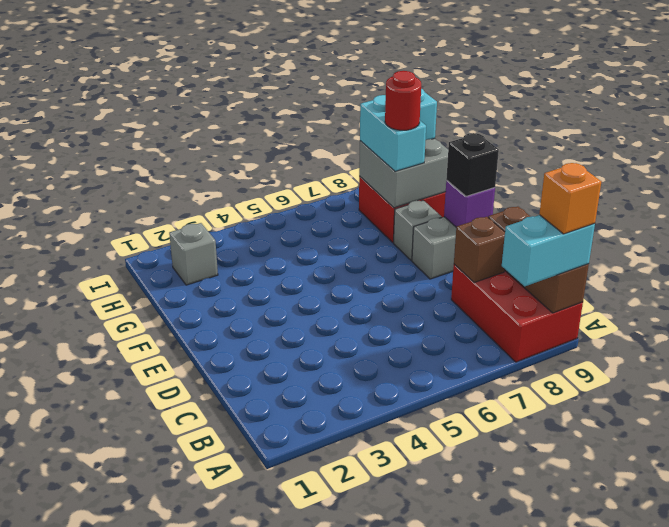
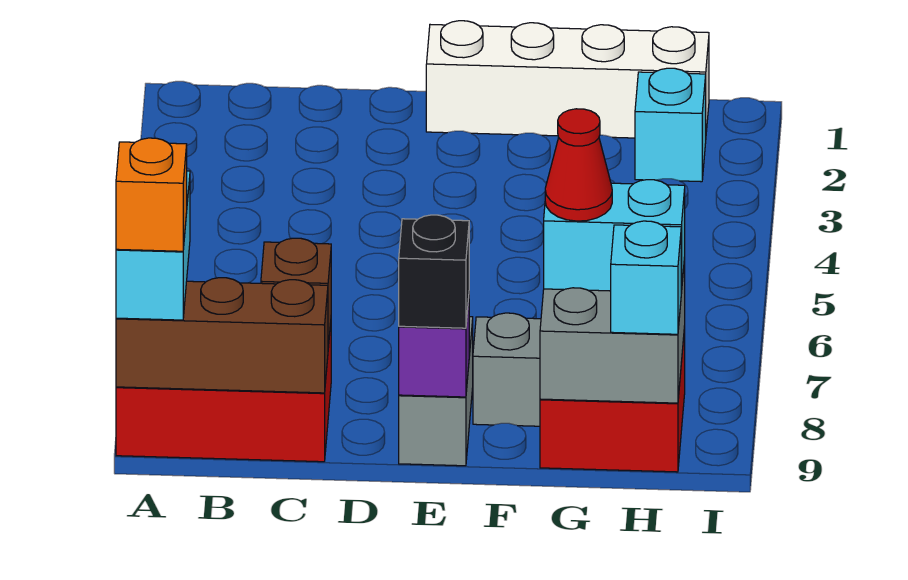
none -> white 1x4 brick [426,21,709,138]
red 1x1 round brick [385,71,421,130] -> red 1x1 cone [545,109,612,221]
grey 1x1 brick [169,223,218,285] -> cyan 1x1 brick [635,68,706,182]

